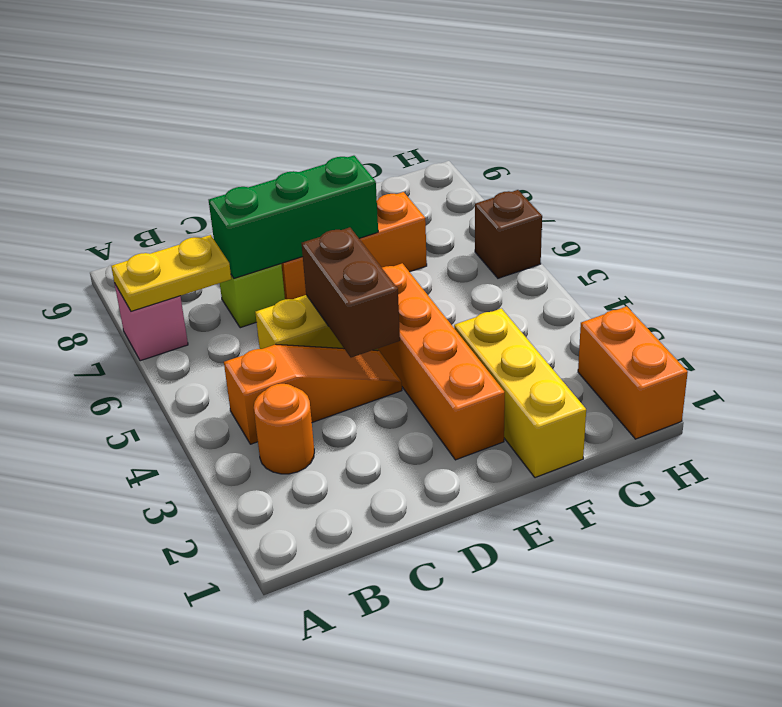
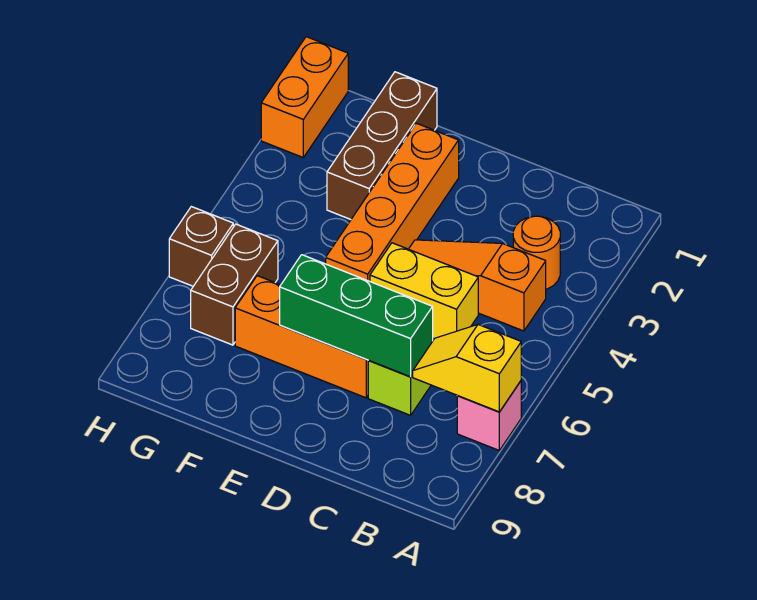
yellow 1x2 plate [111,235,231,311] -> yellow 1x2 slope [412,325,521,412]
brown 1x2 brick [302,227,400,357] -> brown 1x2 brick moved to [191,224,278,345]
yellow 1x3 brick [454,308,586,478] -> brown 1x3 brick [327,72,437,219]

